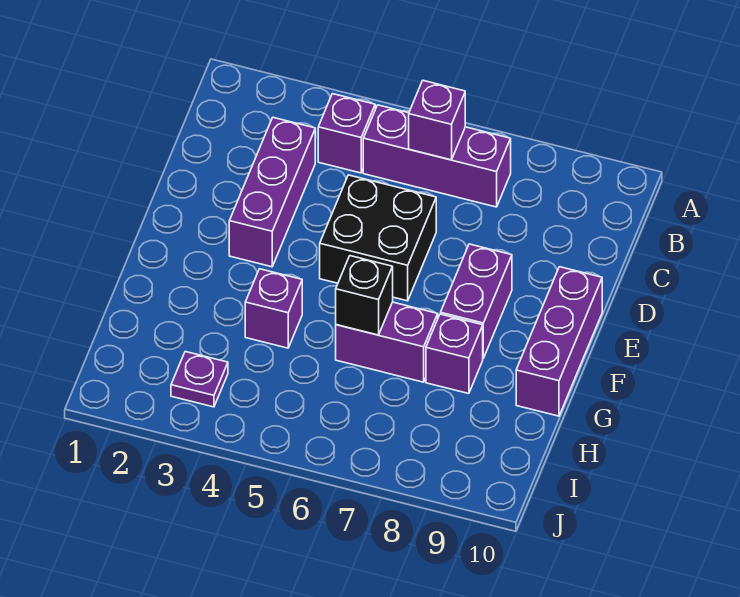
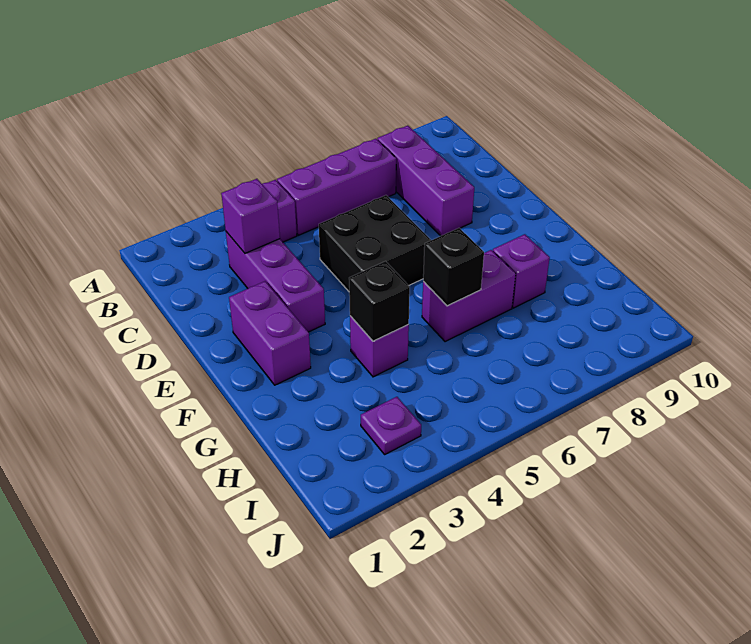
purple 1x1 brick [409,81,465,160] -> purple 1x1 brick moved to [221,179,280,253]
purple 1x2 brick [441,244,512,358] -> purple 1x2 brick moved to [229,281,311,385]
purple 1x3 brick [516,267,602,416] -> purple 1x3 brick moved to [377,126,474,236]
none -> black 1x1 brick [349,261,410,341]

